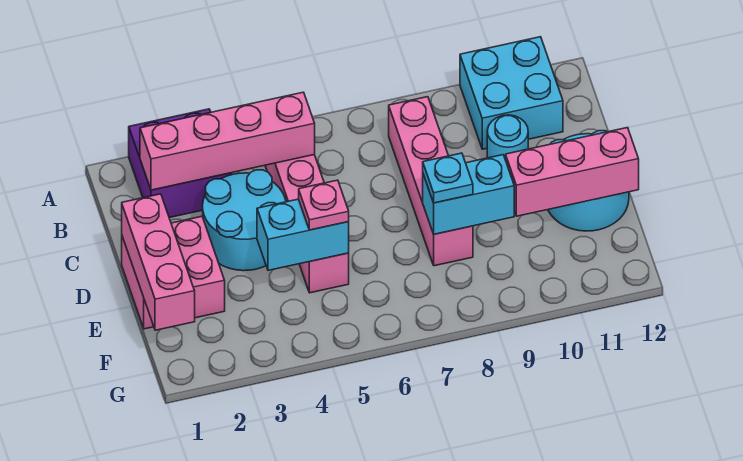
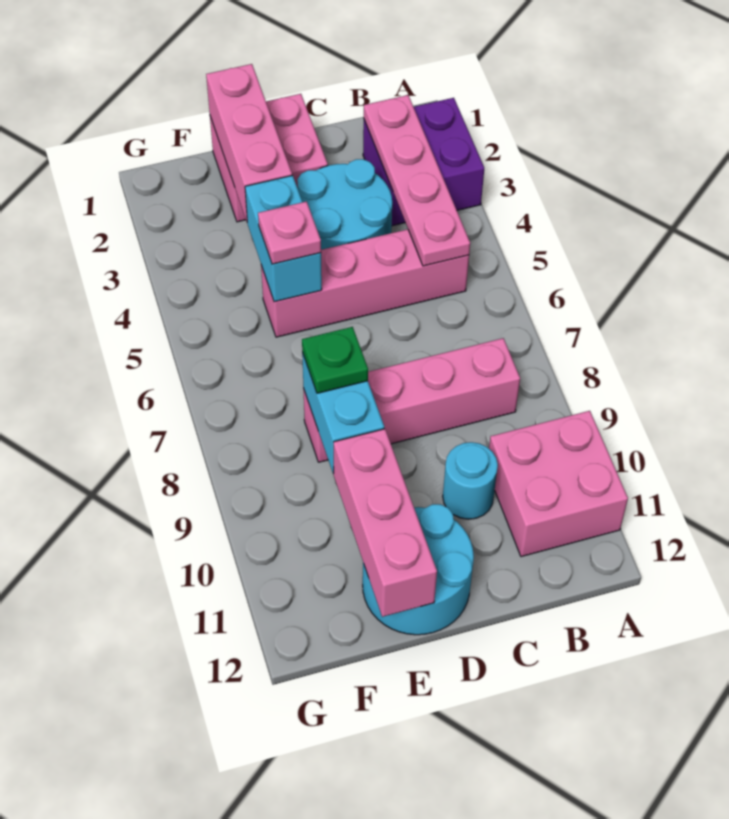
cyan 2x2 brick [460,37,563,149] -> pink 2x2 brick [489,411,628,557]
pink 1x4 brick [140,92,315,190] -> pink 1x4 plate [364,95,470,266]
pink 1x3 brick [122,194,195,330] -> pink 1x3 brick turned to [206,64,292,221]
cyan 1x1 plate [423,153,473,203] -> green 1x1 plate [302,327,368,393]

